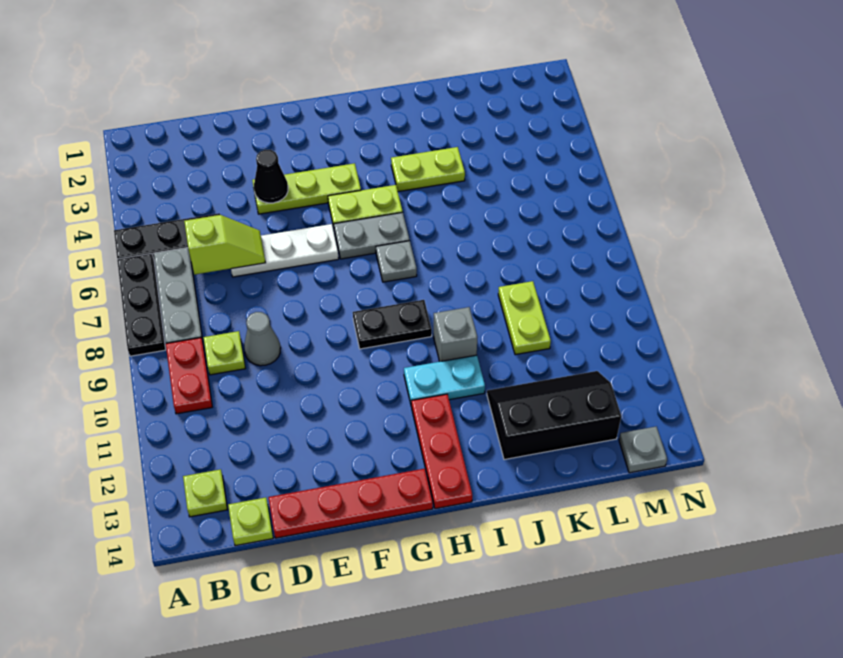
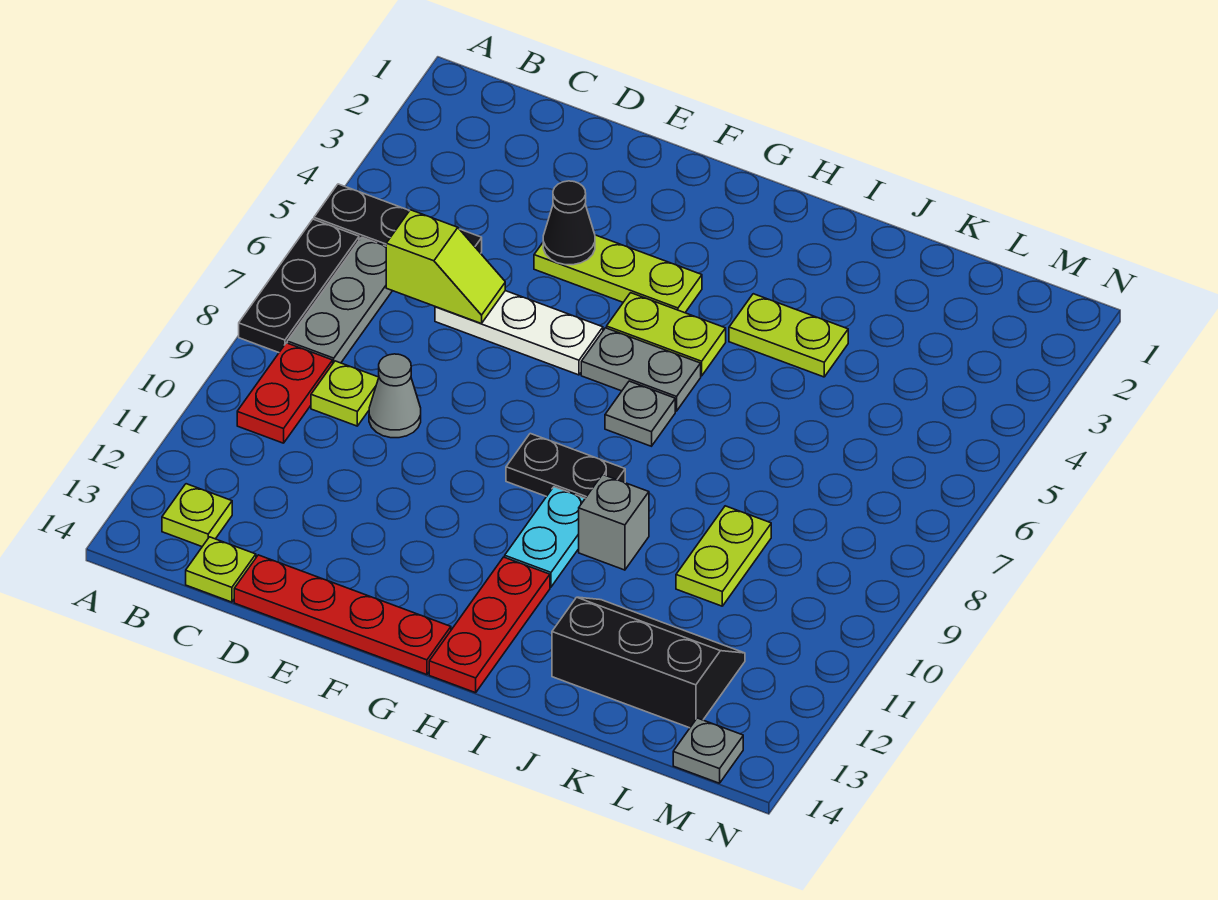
cyan 1x2 plate [404,355,485,404] -> cyan 1x2 plate turned to [505,487,585,587]

